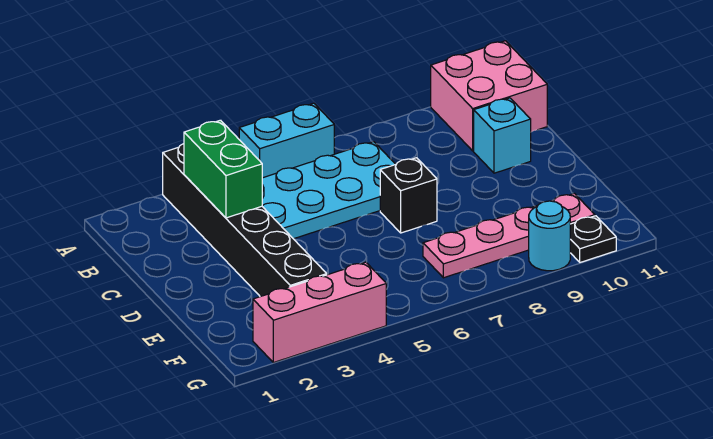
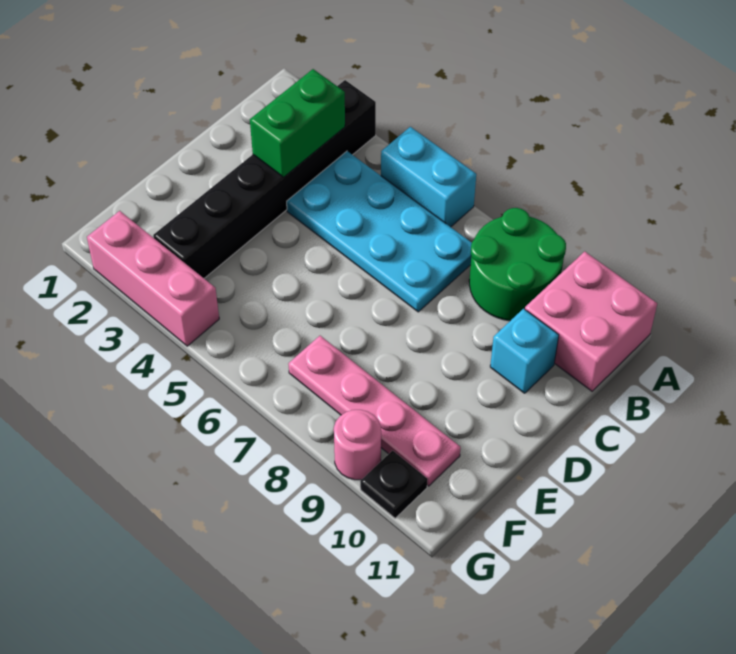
none -> green 2x2 round brick [469,208,566,321]
black 1x1 brick [380,158,437,233] -> none
cyan 1x1 round brick [529,201,570,271] -> pink 1x1 round brick [334,410,381,480]

